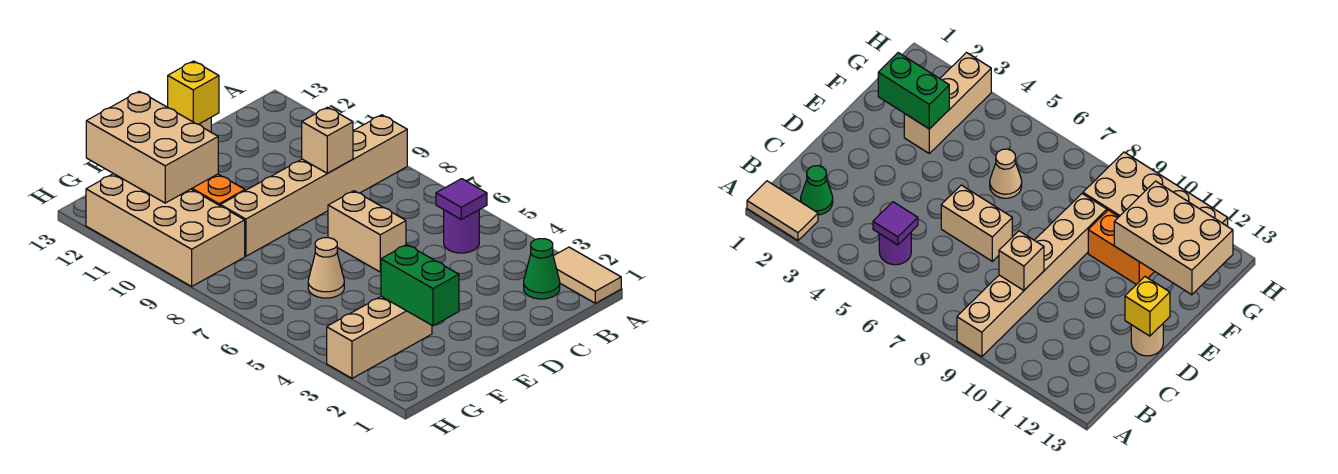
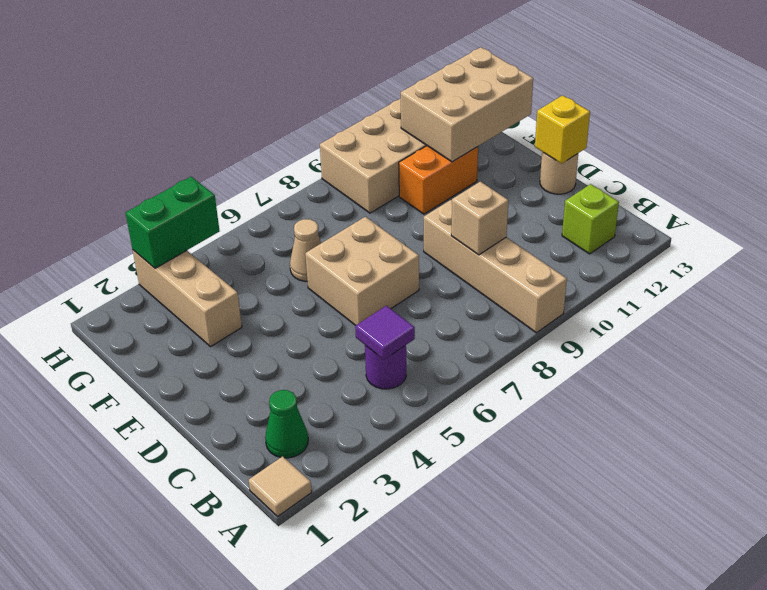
tan 1x2 tile [553,247,621,303] -> tan 1x1 tile [249,456,312,516]
tan 1x6 brick [220,115,407,256] -> tan 1x4 brick [424,200,567,333]
none -> lime 1x1 brick [562,184,619,254]
tan 1x2 brick [328,191,406,272] -> tan 2x2 brick [305,217,419,325]
green 1x2 brick [381,244,459,326] -> green 1x2 brick moved to [126,177,220,268]

